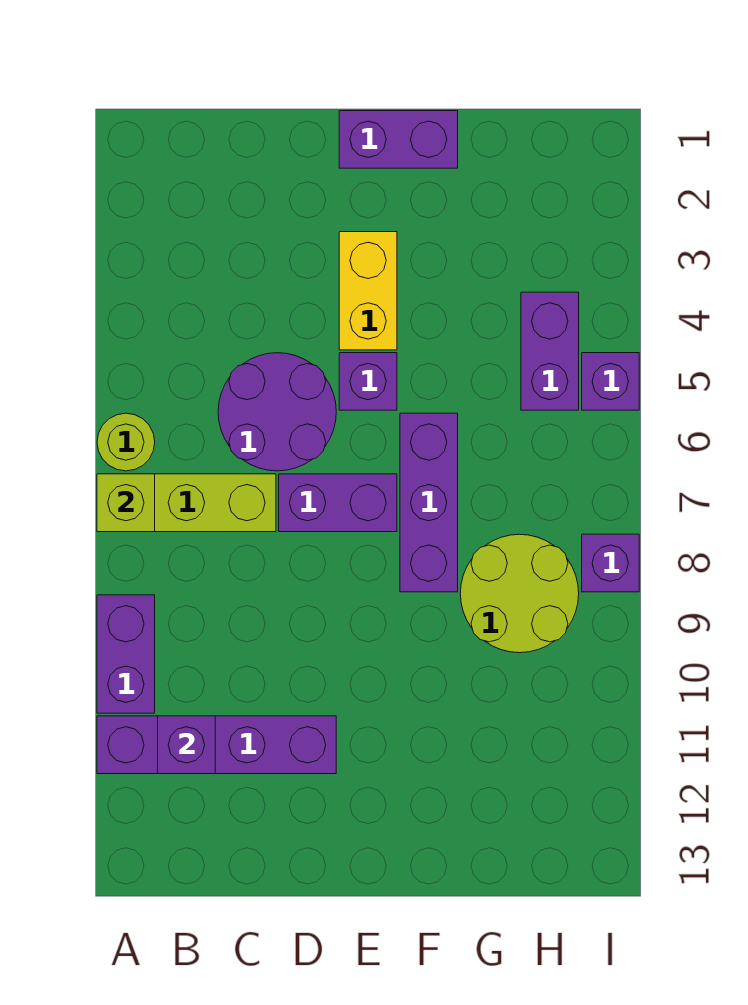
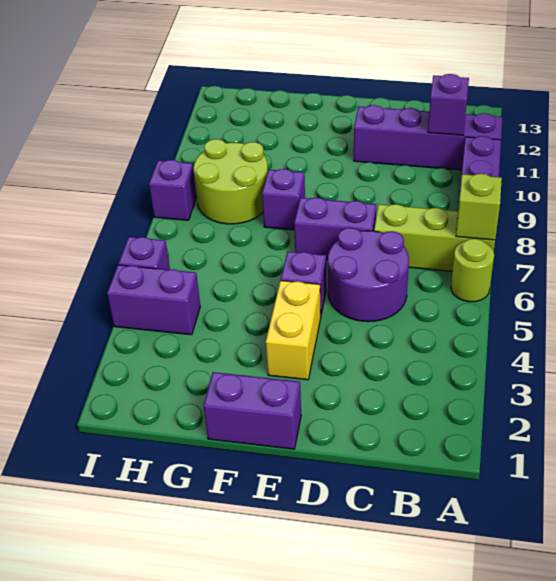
purple 1x3 brick [400,413,458,592] -> purple 1x1 brick [262,169,305,230]
purple 1x2 brick [521,292,579,410] -> purple 1x2 brick turned to [107,265,200,335]

